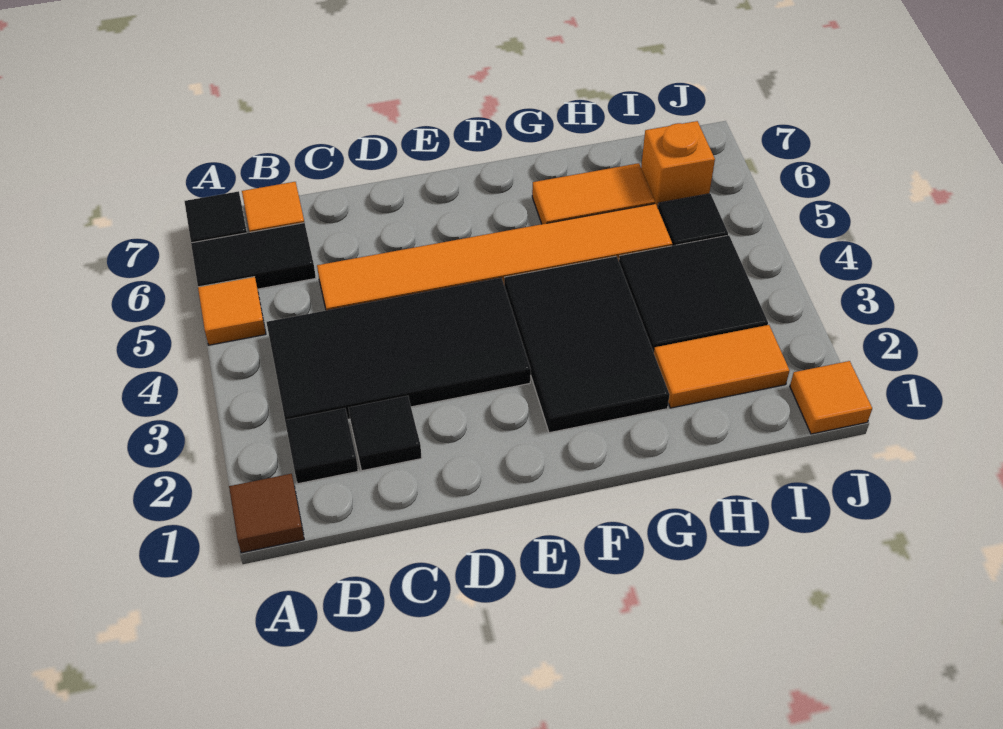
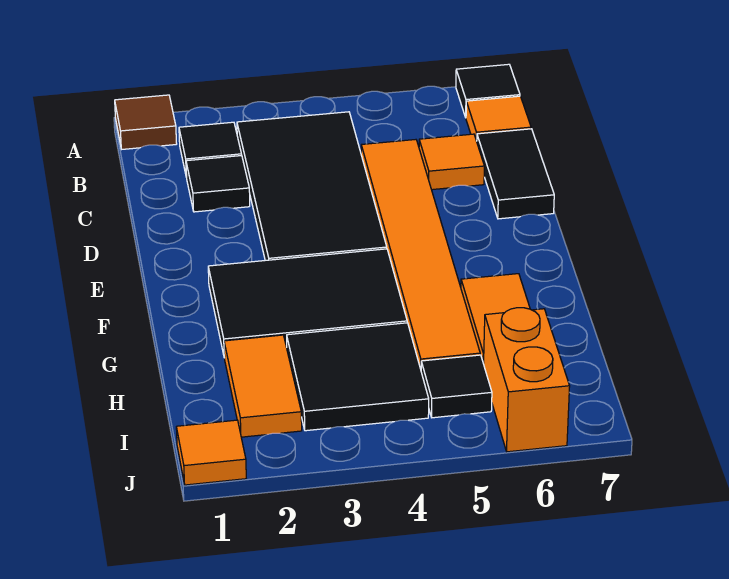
orange 1x1 tile [198,277,266,345] -> orange 1x1 tile moved to [419,134,484,190]
black 1x2 tile [191,223,316,289] -> black 1x2 tile moved to [477,129,554,219]
orange 1x1 brick [641,121,715,208] -> orange 1x2 brick [484,308,570,452]

